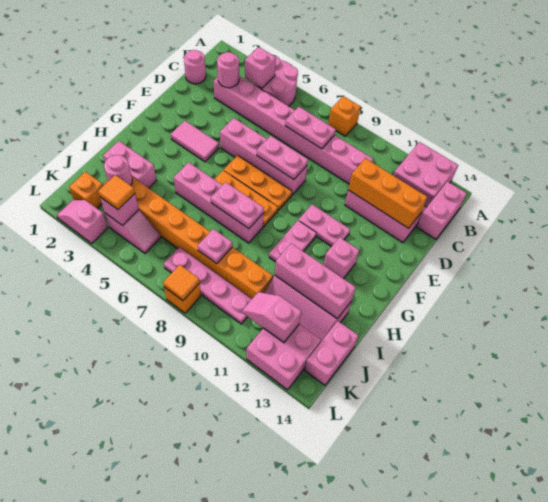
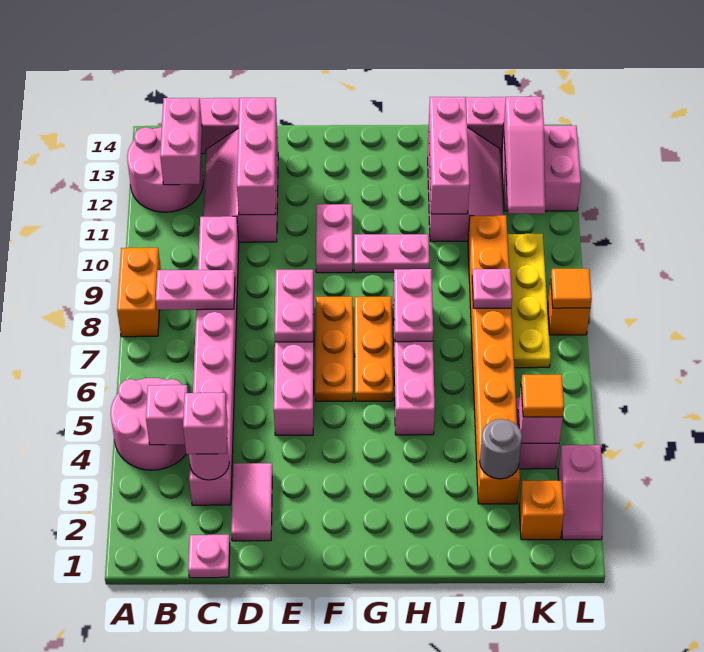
orange 1x1 brick [328,96,361,136] -> orange 1x2 brick [117,248,161,337]
pink 2x2 brick [393,142,458,207] -> pink 2x2 round brick [127,127,203,212]
pink 1x1 round brick [184,50,206,84] -> pink 1x1 plate [188,535,230,578]
pink 1x2 plate [285,107,336,149] -> pink 1x2 plate turned to [156,270,235,310]
orange 1x3 brick [348,158,427,228] -> pink 1x3 brick [237,98,277,215]
pink 1x2 tile [171,121,219,162] -> pink 1x2 tile moved to [231,463,272,541]
pink 1x1 brick [324,237,359,279] -> pink 1x1 brick moved to [183,393,228,454]
pink 1x2 brick [103,141,157,188] -> pink 1x2 brick moved to [160,98,202,185]
pink 1x1 round brick [104,155,132,186] -> grey 1x1 round brick [480,419,522,479]
pink 1x4 plate [164,247,252,324] -> yellow 1x4 plate [507,234,551,368]
pink 1x2 slope [242,292,301,343] -> pink 1x3 slope [504,97,545,214]

